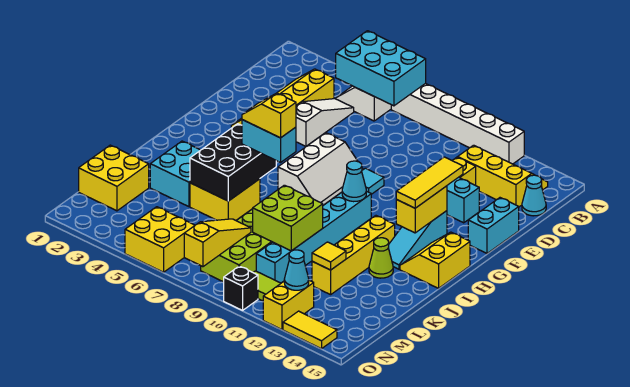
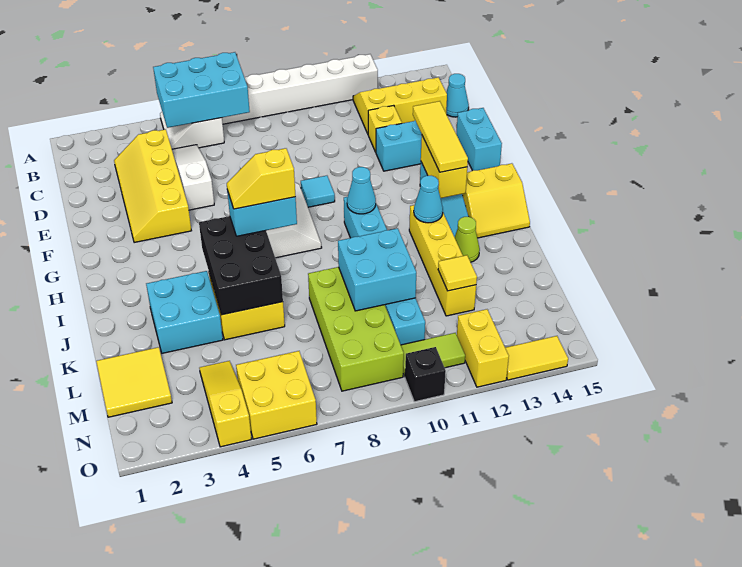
yellow 2x2 slope [400,232,470,288] -> yellow 2x2 slope turned to [462,163,530,238]
lime 2x2 brick [253,185,323,251] -> cyan 2x2 brick [338,228,416,311]
yellow 2x2 brick [79,145,149,211] -> yellow 2x2 tile [96,347,172,417]
yellow 1x3 slope [184,219,251,267] -> yellow 1x3 slope moved to [199,361,251,447]
cyan 1x1 cone [284,250,309,290] -> cyan 1x1 cone moved to [414,176,443,223]

